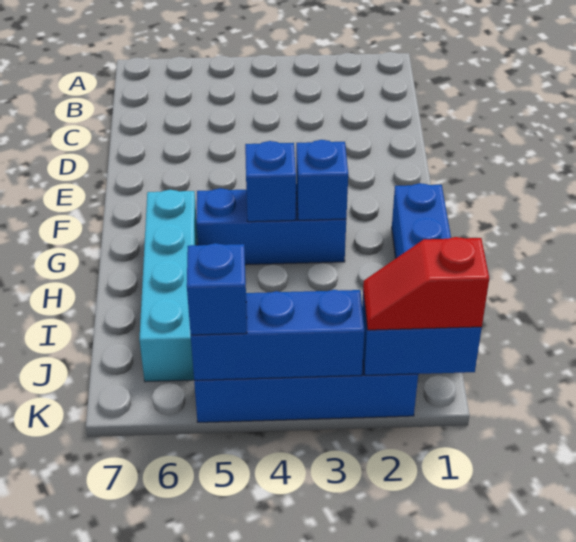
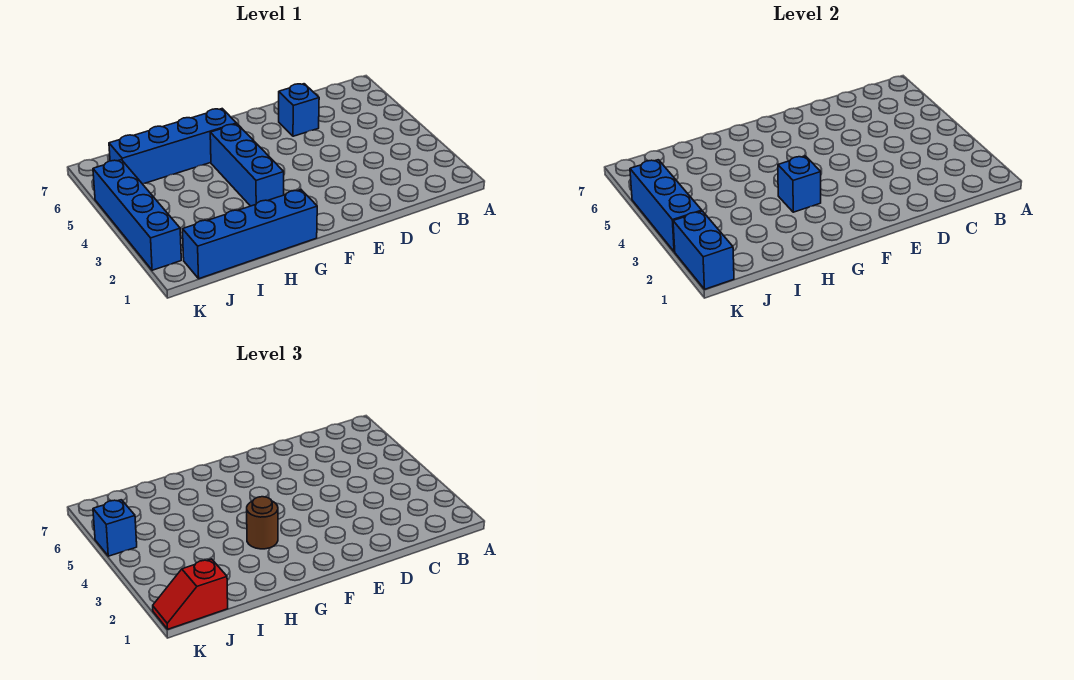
none -> brown 1x1 round brick [247,497,278,549]
blue 1x1 brick [245,141,296,222] -> blue 1x1 brick moved to [279,84,319,136]
cyan 1x4 brick [139,190,197,382] -> blue 1x4 brick [109,109,237,184]
red 1x2 slope [363,237,489,330] -> red 1x2 slope turned to [153,559,228,629]

